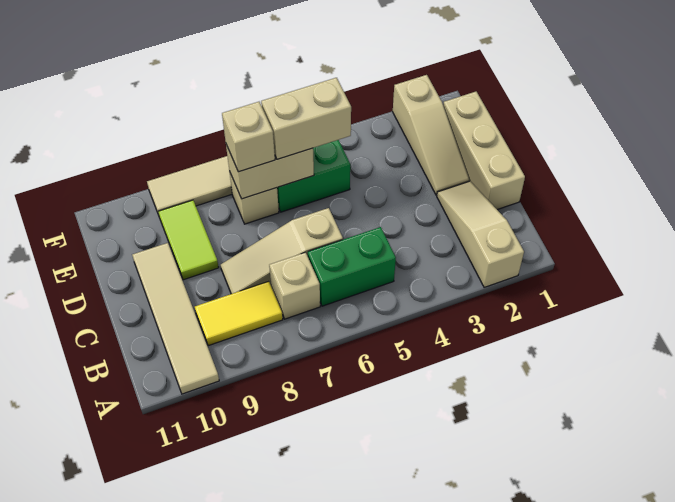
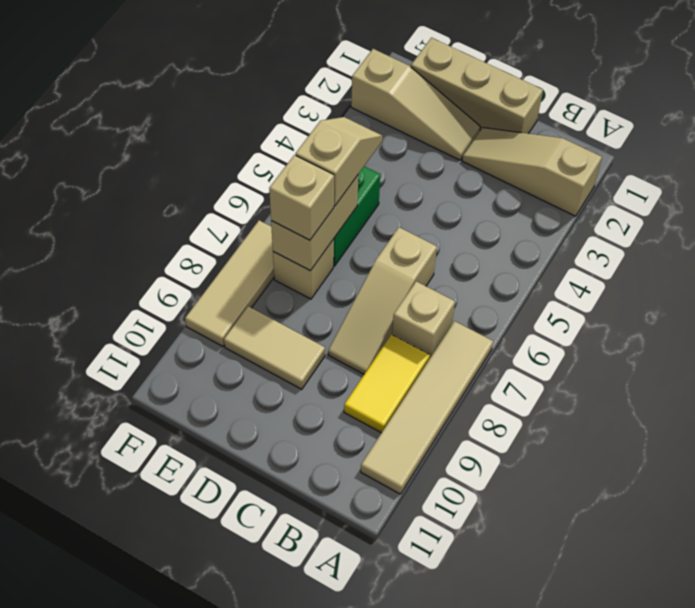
tan 1x4 tile [132,243,219,394] -> tan 1x4 tile turned to [361,321,493,494]
green 1x2 brick [308,227,396,306] -> none
lime 1x2 tile [158,200,219,280] -> tan 1x2 tile [224,306,325,389]
tan 1x2 brick [261,78,351,159] -> tan 1x2 slope [295,117,382,206]

